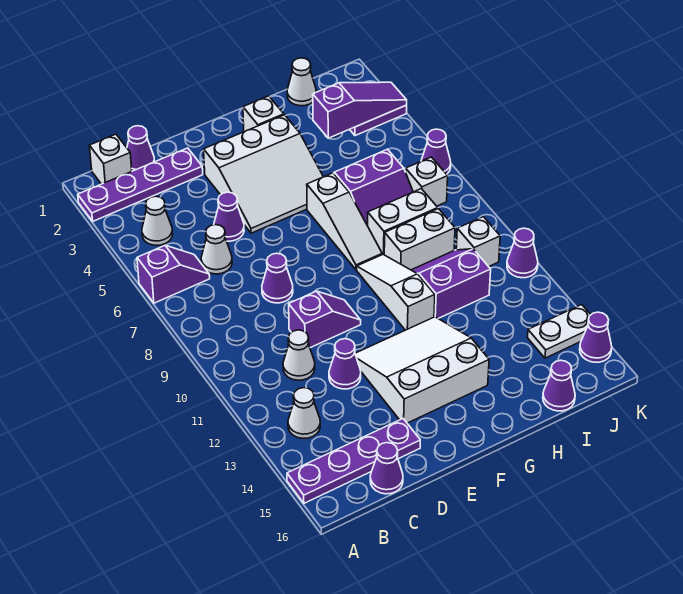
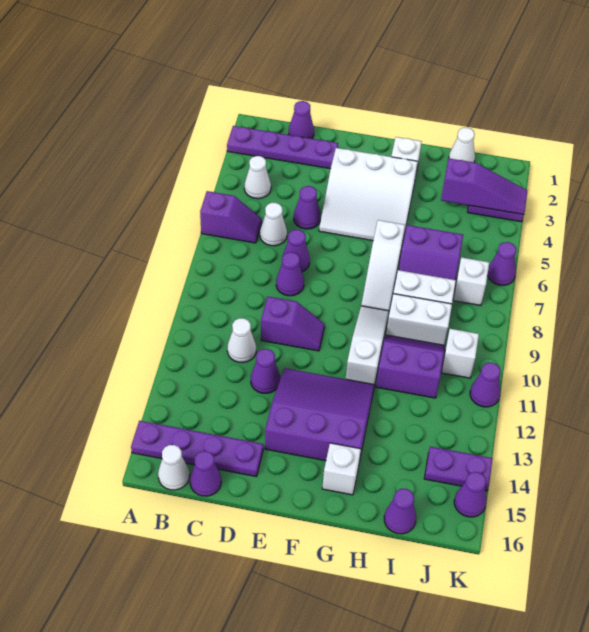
white 1x1 brick [89,134,132,184] -> white 1x1 brick moved to [322,443,361,495]
white 1x1 cone [288,388,320,438] -> white 1x1 cone moved to [158,445,190,490]
none -> purple 1x1 cone [282,230,310,272]
white 3x3 slope [355,317,489,423] -> purple 3x3 slope [265,368,374,462]
white 1x2 plate [527,305,591,358] -> purple 1x2 plate [424,447,493,491]

